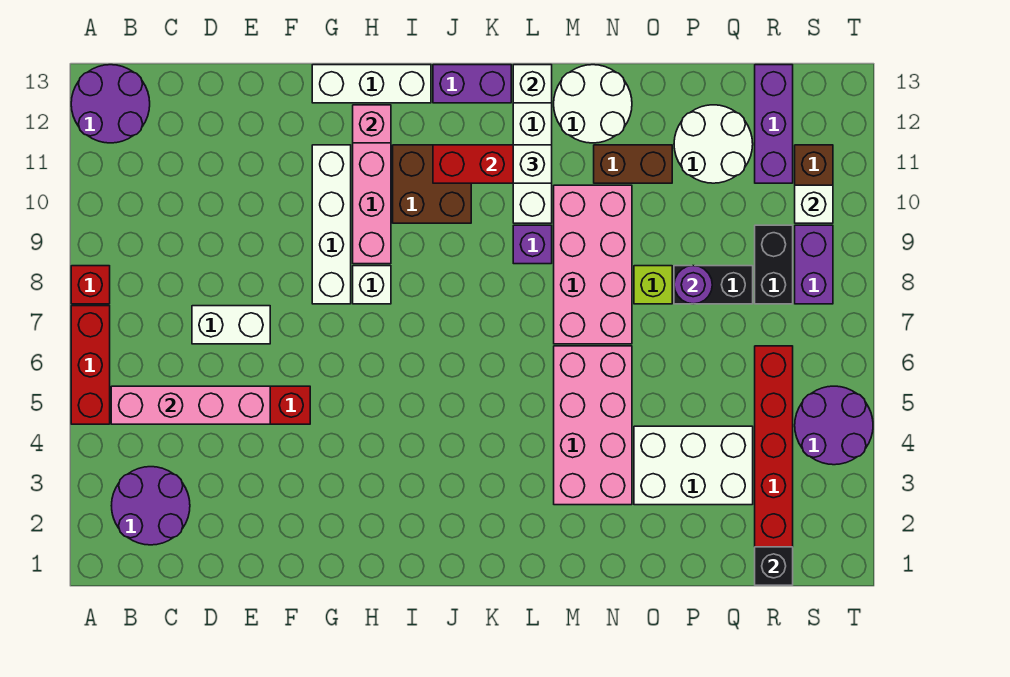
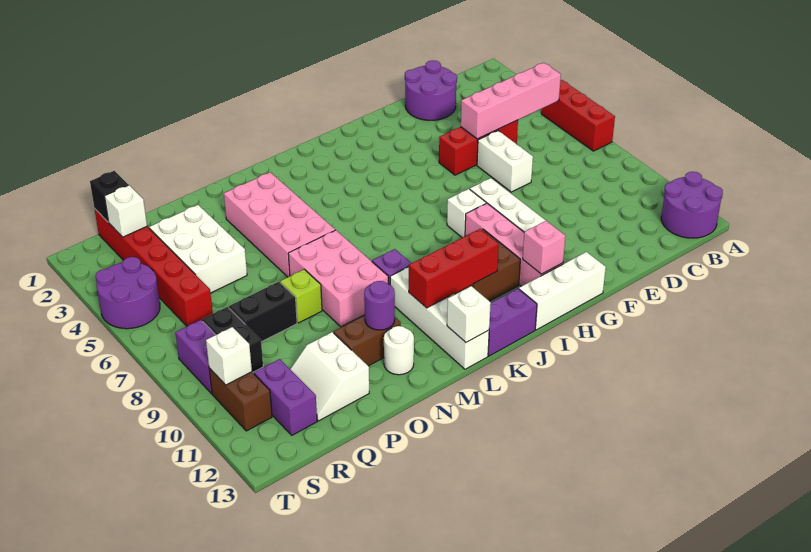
red 1x1 brick [71,266,110,304] -> none
purple 2x2 round brick [111,467,190,545] -> purple 2x2 round brick moved to [405,61,457,120]
white 1x2 brick [192,306,270,344] -> white 1x2 brick turned to [477,131,533,192]
white 1x1 brick [513,145,552,183] -> white 1x1 brick moved to [104,185,147,237]
pink 2x4 brick [554,185,632,344] -> pink 2x3 brick [288,230,388,327]
white 2x2 round brick [554,65,632,143] -> white 1x1 round brick [384,326,414,375]
white 2x3 brick [634,426,753,505] -> white 2x3 brick turned to [149,205,247,293]
purple 1x1 round brick [674,266,712,304] -> purple 1x1 round brick moved to [364,281,395,330]
white 2x2 round brick [674,105,753,183] -> white 2x2 slope [290,332,369,421]
purple 1x3 brick [755,65,793,183] -> purple 1x2 brick [254,359,317,435]

